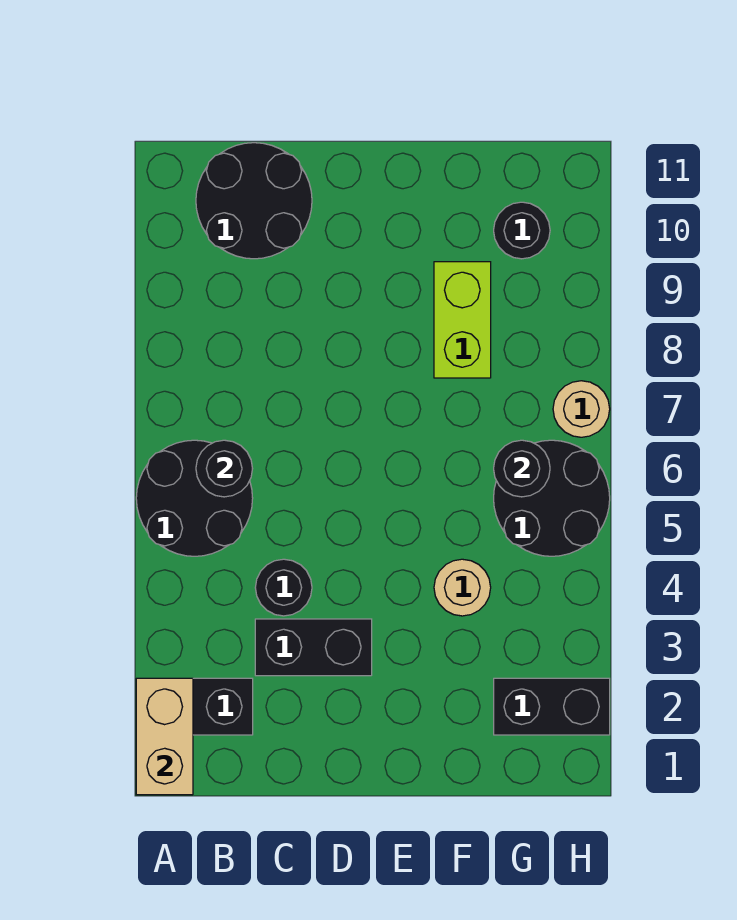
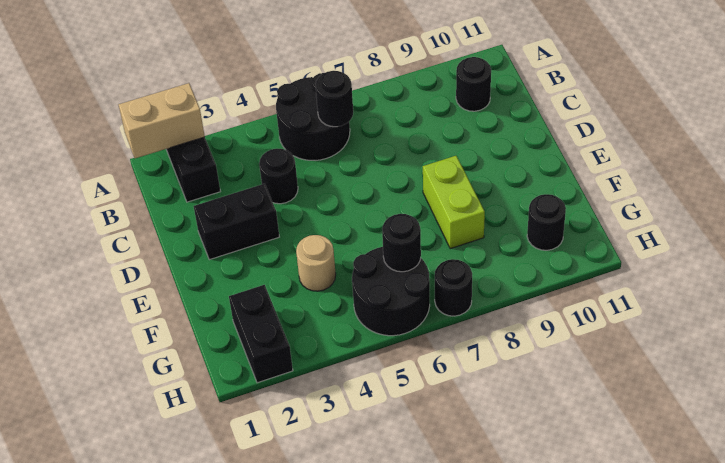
black 2x2 round brick [196,143,312,259] -> black 1x1 round brick [456,57,491,111]
black 1x2 brick [255,619,372,676] -> black 1x2 brick turned to [194,184,279,260]
lime 1x2 brick [434,262,491,378] -> lime 1x2 brick turned to [423,156,485,249]
tan 1x1 round brick [553,381,610,437] -> black 1x1 round brick [435,259,472,316]

